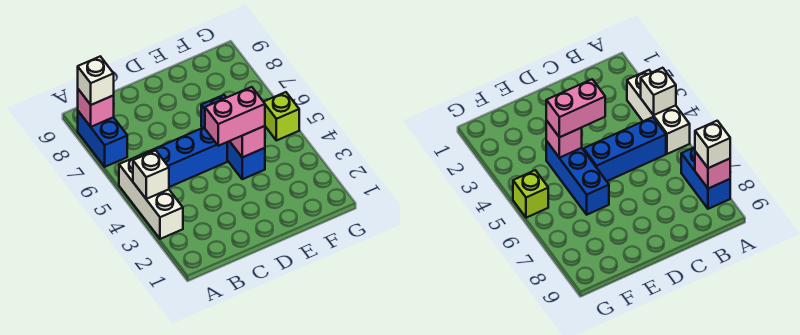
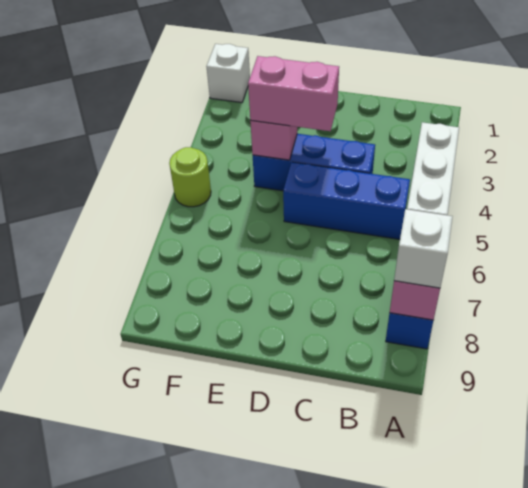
white 1x1 brick [133,150,169,199] -> white 1x1 brick moved to [206,44,250,103]
blue 1x3 brick [201,95,265,179] -> blue 1x3 brick turned to [253,134,375,191]
lime 1x1 brick [264,92,299,141] -> lime 1x1 round brick [169,147,211,207]

